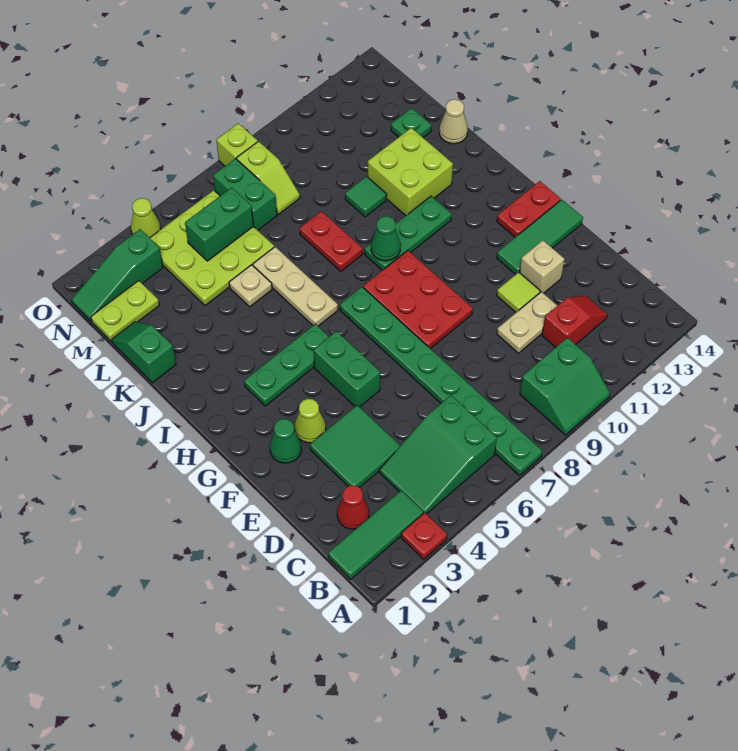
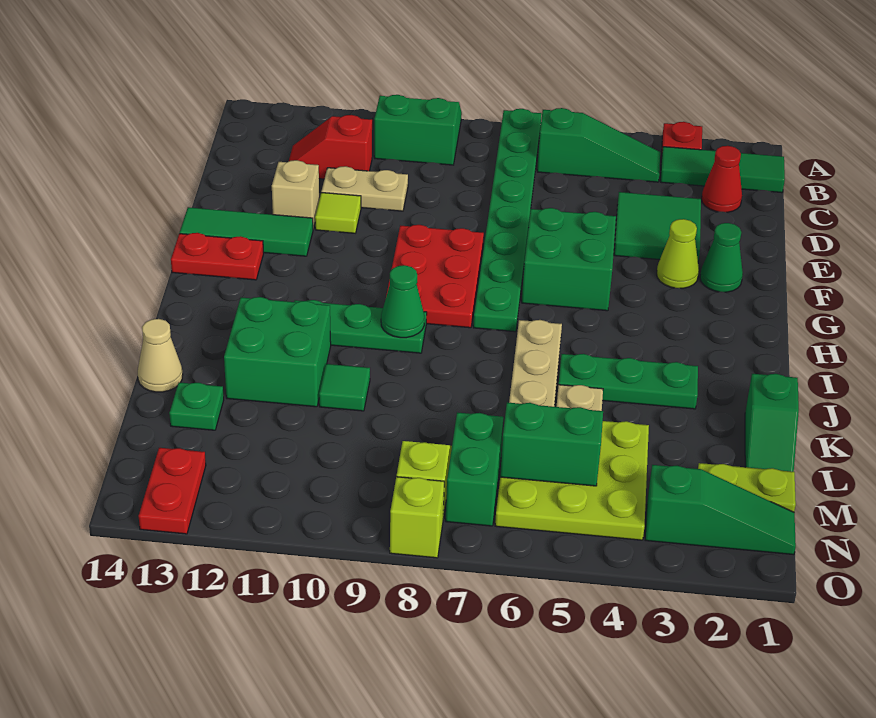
green 2x3 slope [379,395,497,514] -> green 1x3 slope [537,108,660,182]
green 1x2 brick [314,331,380,407] -> green 2x2 brick [522,208,616,311]
green 1x3 plate [244,324,329,406] -> green 1x3 plate moved to [559,354,698,409]
red 1x2 plate [300,211,363,271] -> red 1x2 plate moved to [139,448,206,534]
lime 2x2 brick [368,128,453,216] -> green 2x2 brick [224,297,331,407]
lime 1x1 cone [131,198,161,238] -> none

